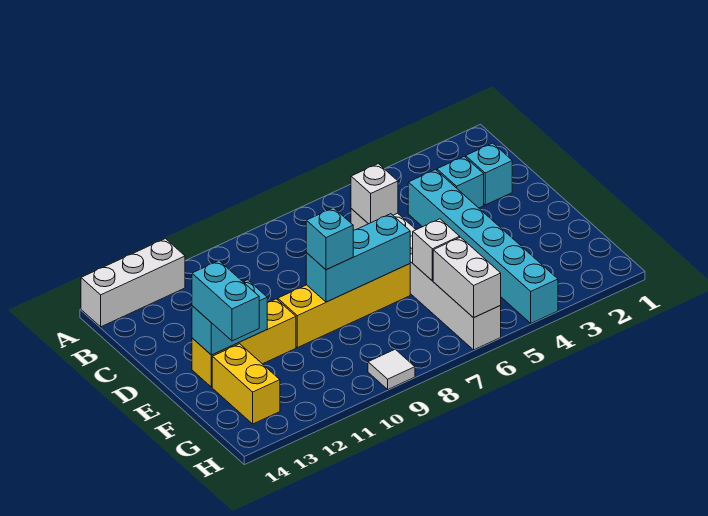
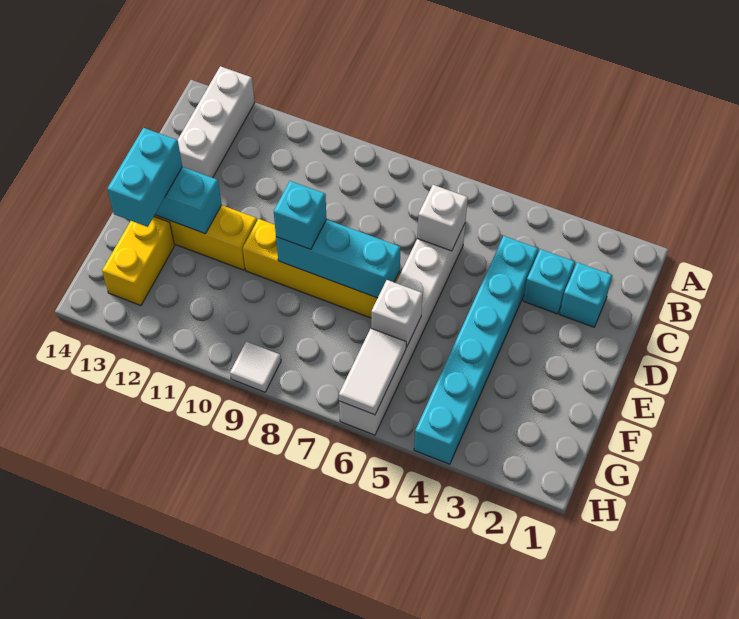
white 1x3 brick [81,239,185,327] -> white 1x3 brick turned to [178,66,255,178]
white 1x2 brick [433,237,501,318] -> white 1x2 tile [339,329,406,415]

